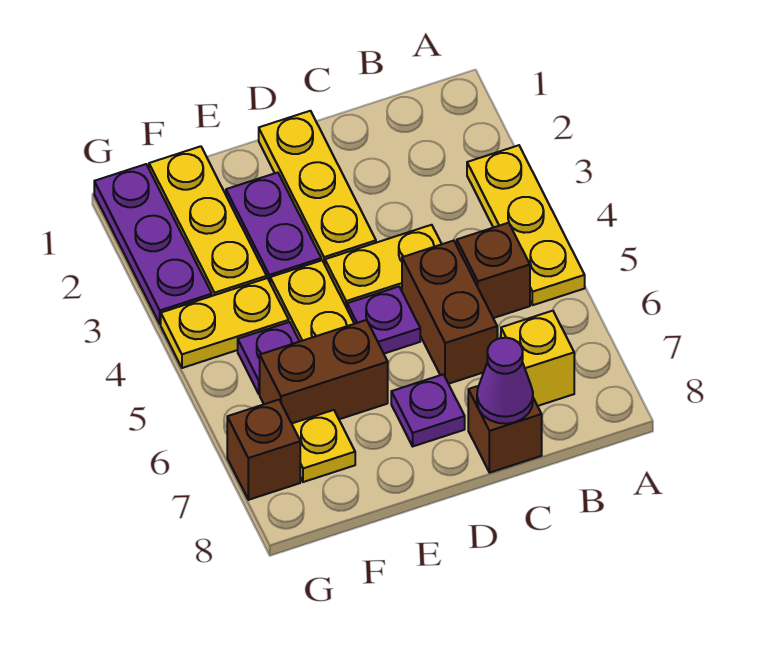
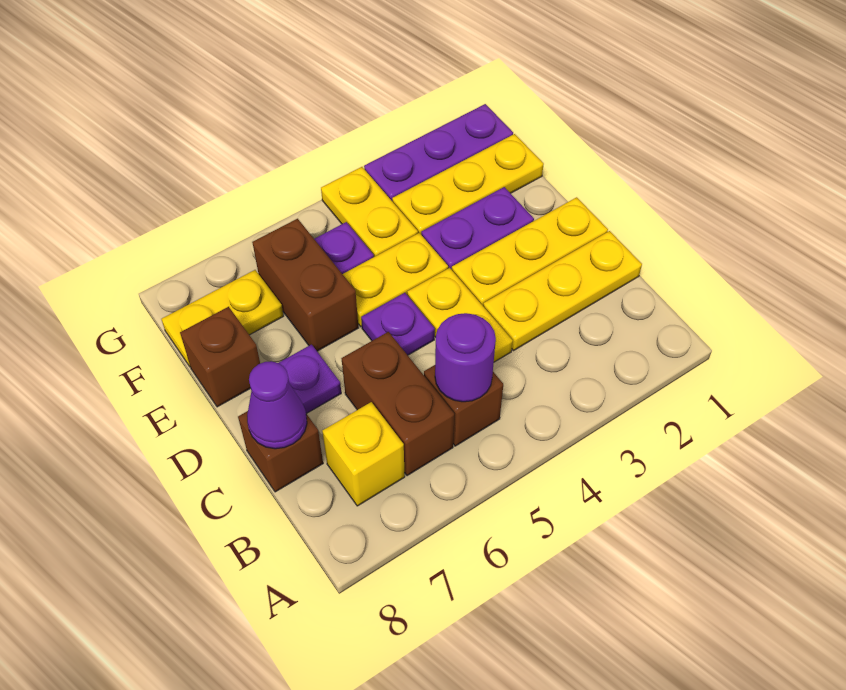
yellow 1x3 plate [467,145,585,305] -> yellow 1x3 plate moved to [483,231,642,350]
none -> purple 1x1 round brick [435,313,496,402]
brown 1x2 brick [402,241,497,384] -> brown 1x2 brick turned to [342,332,454,476]
yellow 1x1 plate [292,410,355,482] -> yellow 1x2 plate [162,270,283,366]
brown 1x1 brick [227,400,300,500] -> brown 1x1 brick moved to [180,307,260,407]

